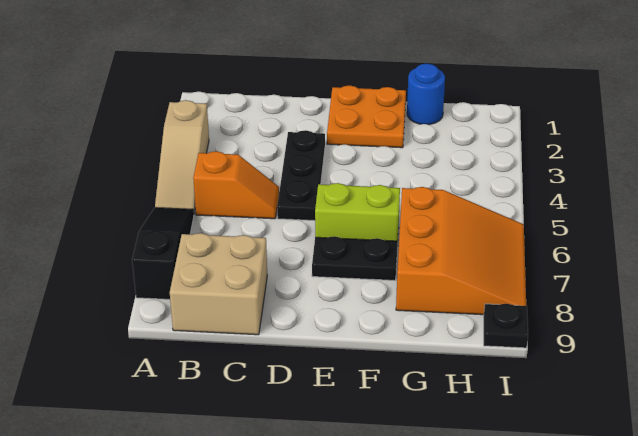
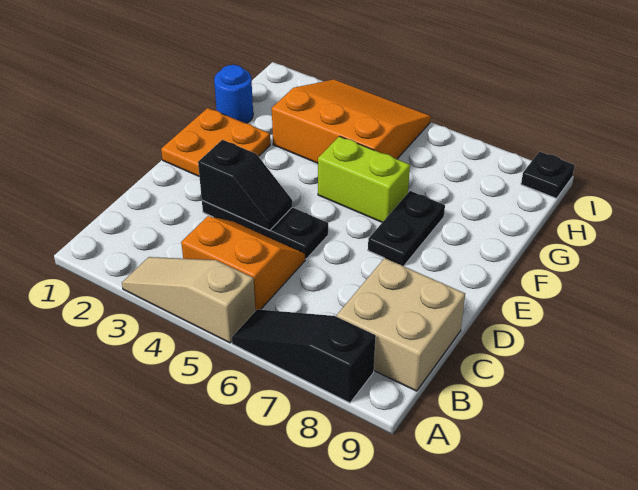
tan 1x3 slope [155,100,209,213] -> tan 1x3 slope turned to [122,257,255,343]
orange 1x2 slope [193,151,279,219] -> orange 2x2 slope [181,216,305,311]
none -> black 1x2 slope [198,140,293,230]
lime 1x2 brick [315,183,400,246] -> lime 1x2 brick turned to [318,136,410,222]
orange 3x3 slope [396,187,526,315] -> orange 3x3 slope moved to [272,80,431,163]

